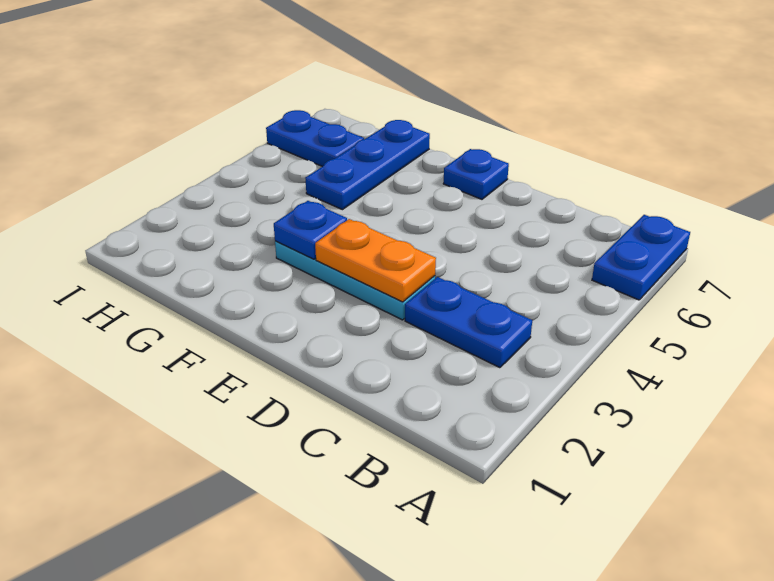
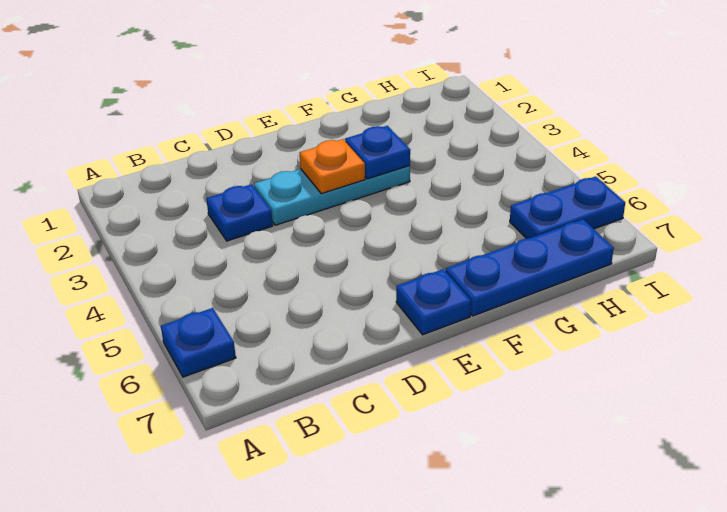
blue 1x2 plate [592,215,690,300] -> blue 1x1 plate [161,308,236,377]
blue 1x2 plate [405,277,532,368] -> blue 1x1 plate [206,184,273,241]
orange 1x2 plate [315,219,436,302] -> orange 1x1 plate [300,139,365,194]
blue 1x3 plate [305,120,430,210] -> blue 1x3 plate turned to [446,219,614,316]

